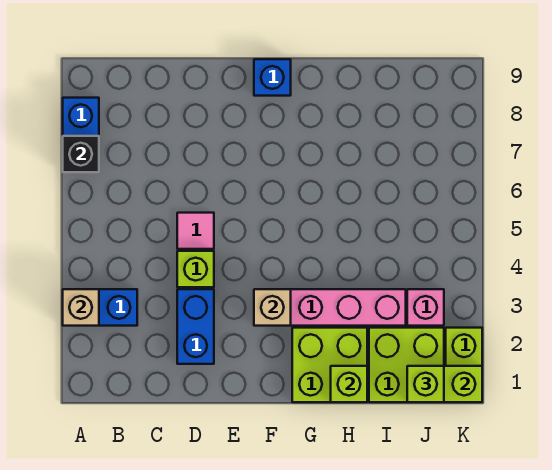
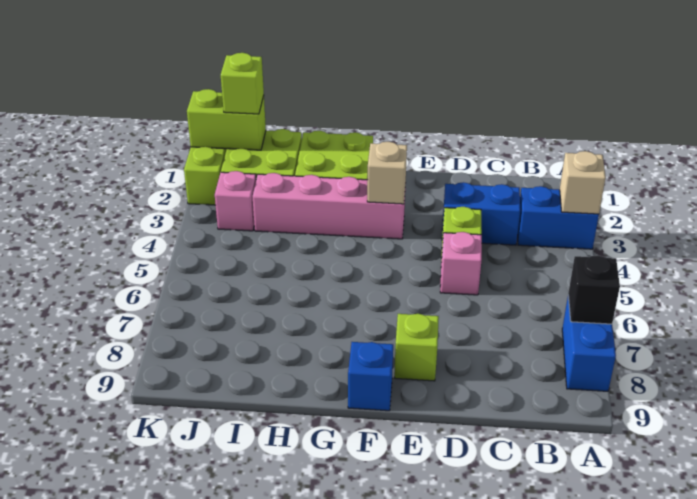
blue 1x2 brick [177,289,214,364] -> blue 1x2 brick turned to [442,182,520,245]
pink 1x1 tile [177,213,214,249] -> pink 1x1 brick [440,232,482,295]
lime 1x1 brick [331,366,367,402] -> lime 1x1 brick moved to [394,314,439,381]

